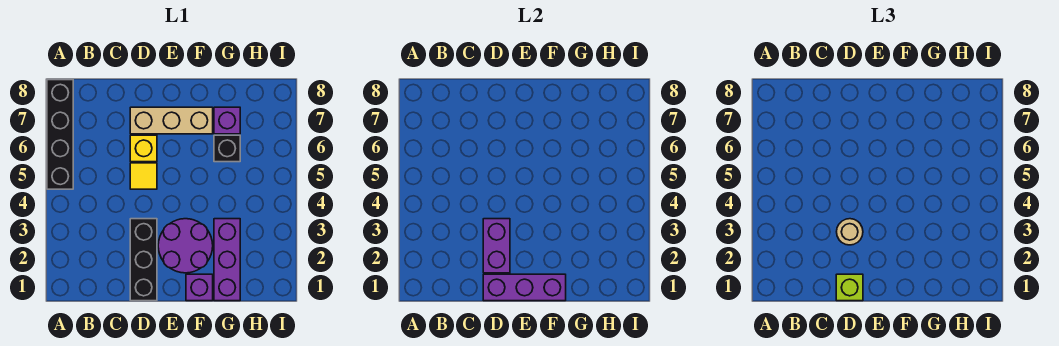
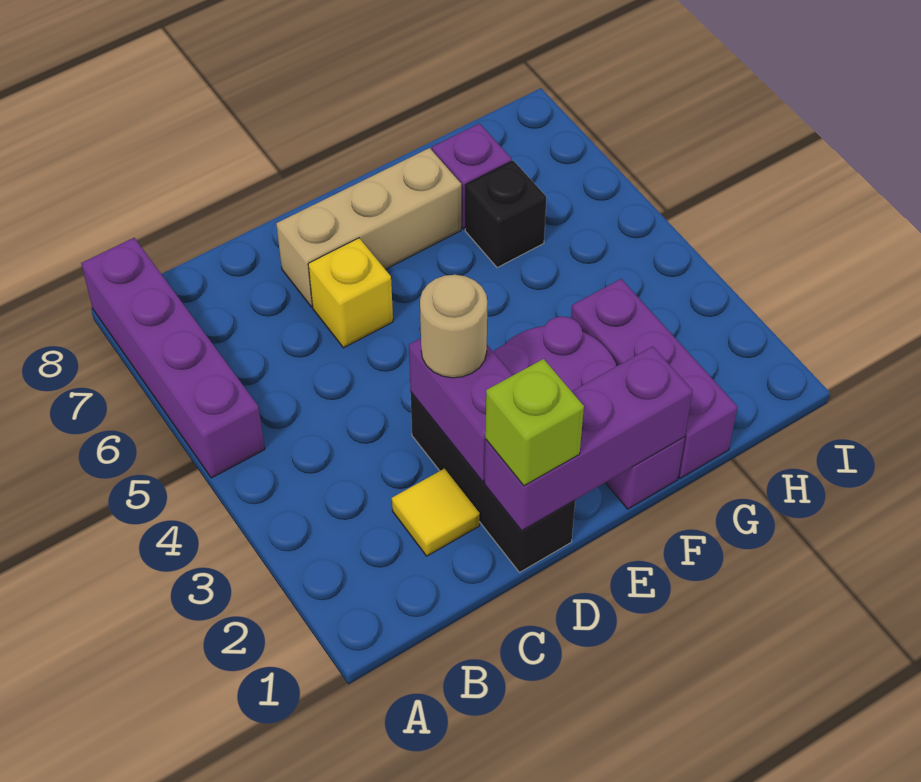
black 1x4 brick [47,80,73,189] -> purple 1x4 brick [81,238,265,478]
yellow 1x1 tile [130,163,157,189] -> yellow 1x1 tile moved to [392,469,480,556]

